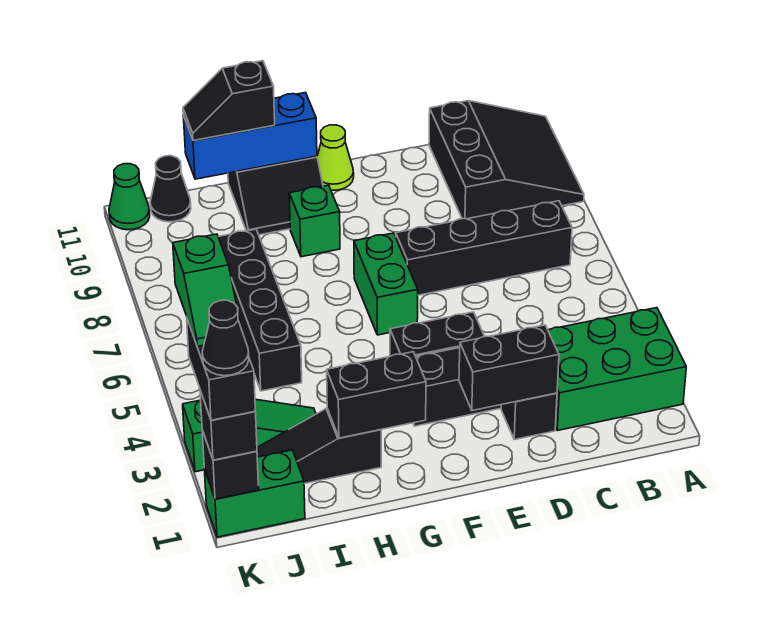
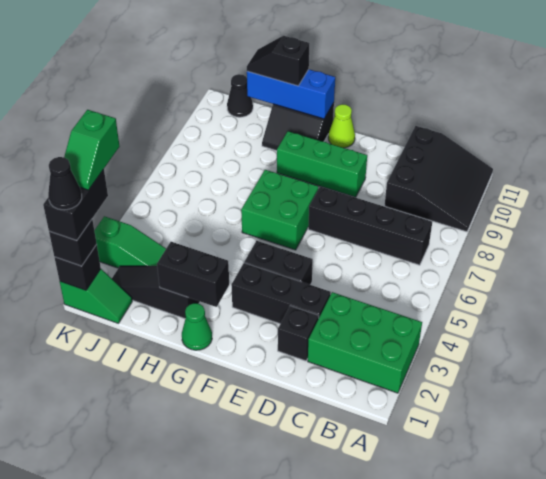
black 1x2 brick [459,325,559,411] -> none
green 1x2 brick [354,233,418,335] -> green 2x2 brick [241,170,318,250]
green 1x1 brick [289,185,340,257] -> green 1x3 brick [277,131,367,197]
black 1x4 brick [218,229,302,391] -> none
green 1x2 brick [204,450,305,537] -> green 1x2 slope [60,269,132,323]
green 1x1 cone [109,164,150,230] -> green 1x1 cone moved to [182,303,212,350]

